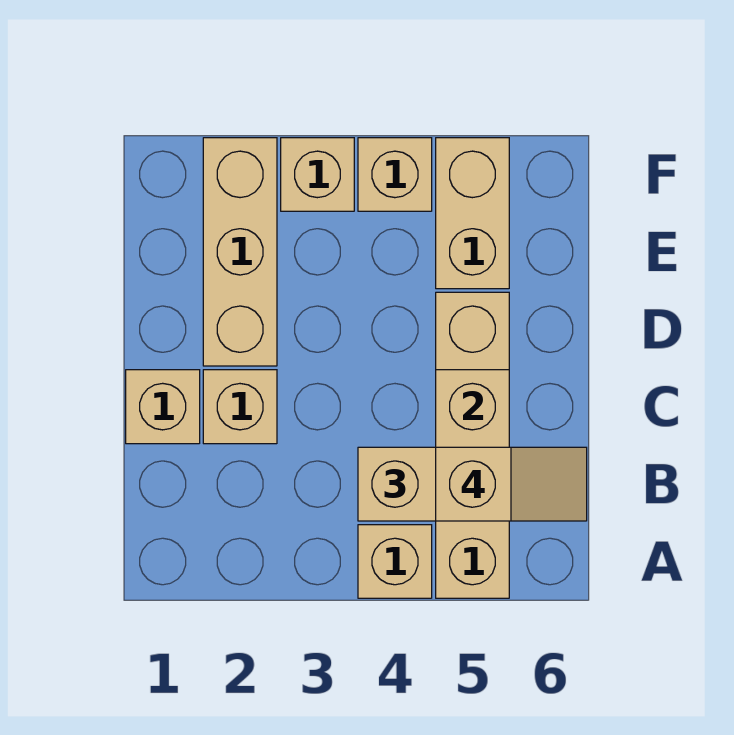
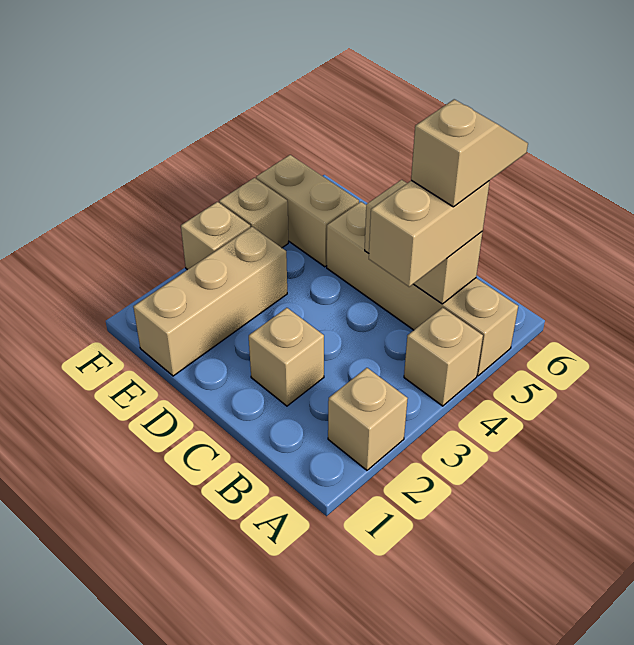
tan 1x1 brick [126,370,200,444] -> tan 1x1 brick moved to [328,368,408,470]
tan 1x3 brick [203,138,277,366] -> tan 1x3 brick turned to [133,227,287,376]

